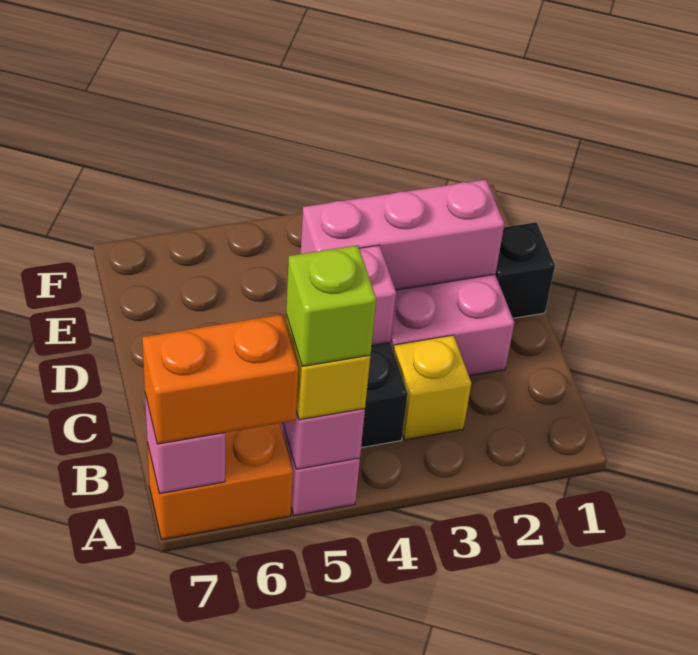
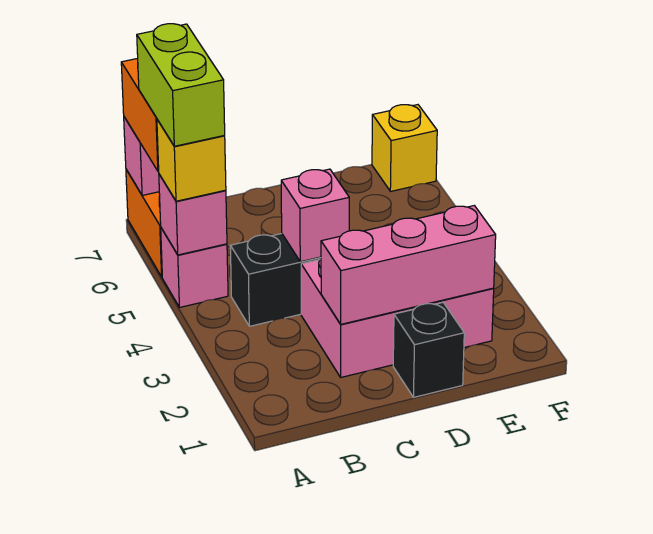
lime 1x1 brick [286,245,376,367] -> lime 1x2 brick [137,24,225,146]
yellow 1x1 brick [393,335,471,440] -> yellow 1x1 brick moved to [372,105,437,191]
pink 1x3 brick [301,180,504,290] -> pink 1x3 brick turned to [321,206,496,324]

